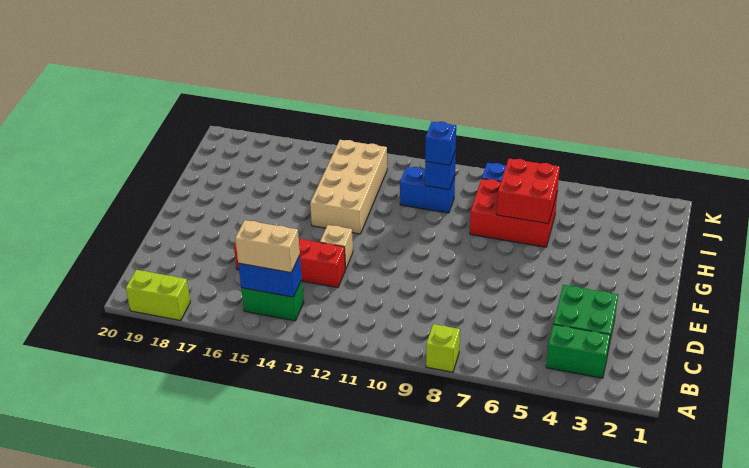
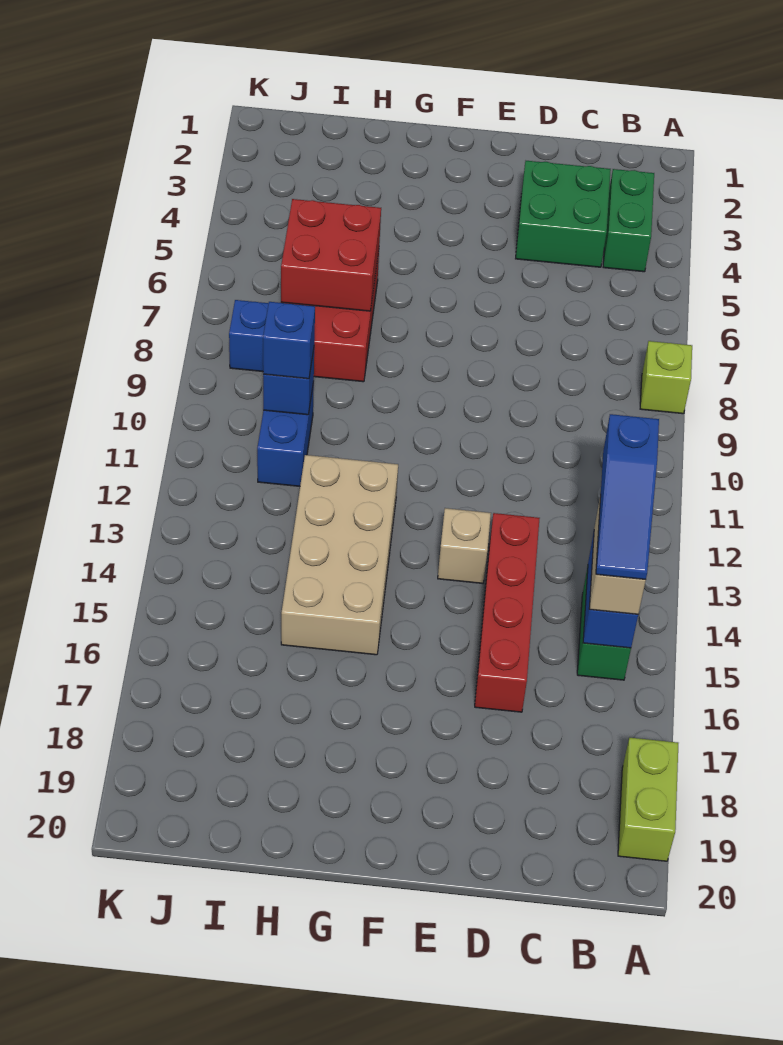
none -> blue 1x3 slope [596,414,659,580]
tan 2x4 brick [310,140,387,234] -> tan 2x4 brick turned to [281,455,398,655]

